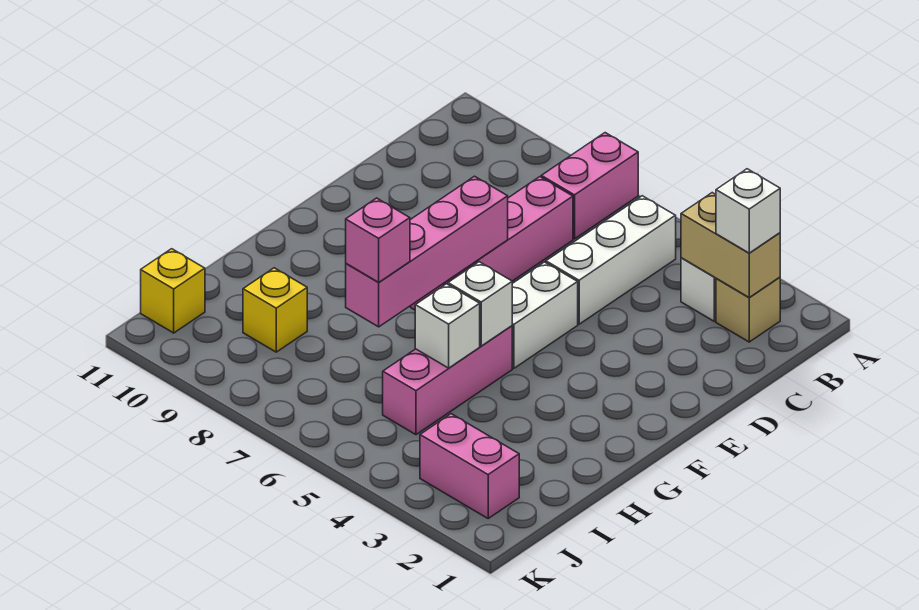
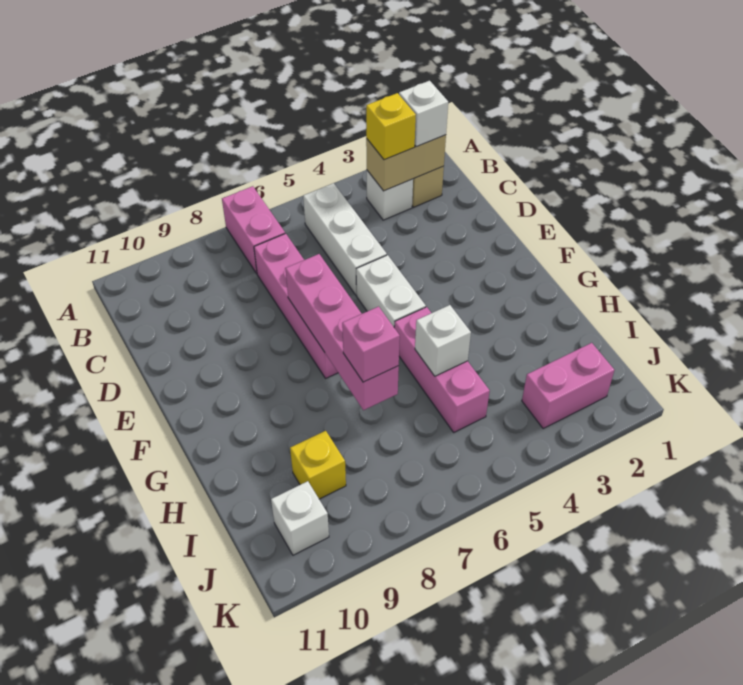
white 1x1 brick [448,262,512,346] -> white 1x1 brick moved to [271,481,329,555]
yellow 1x1 brick [141,249,205,333] -> yellow 1x1 brick moved to [366,93,416,160]

